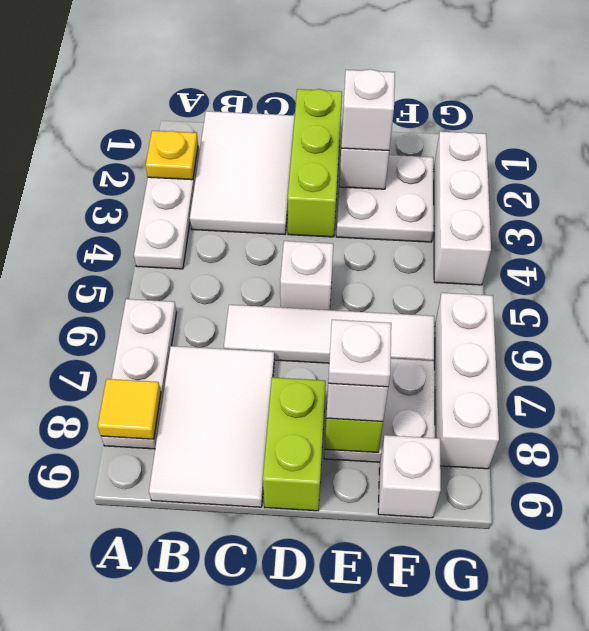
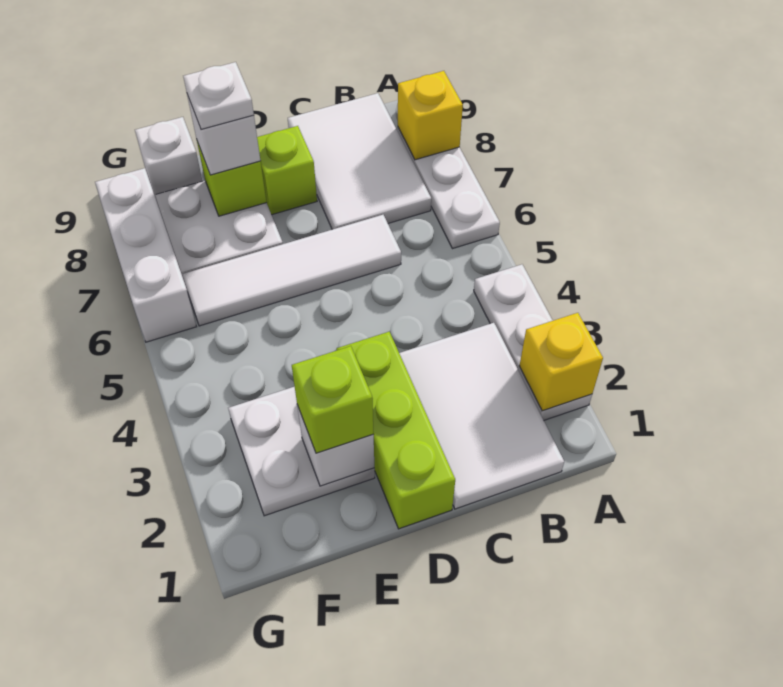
yellow 1x1 plate [146,131,198,180] -> yellow 1x1 brick [519,313,603,411]
yellow 1x1 tile [98,379,161,439] -> yellow 1x1 brick [398,71,463,160]
white 1x1 brick [280,241,333,310] -> none
lime 1x2 brick [263,378,326,511] -> lime 1x1 brick [257,126,317,215]
white 1x1 brick [341,69,395,150] -> lime 1x1 brick [292,346,374,453]
white 1x3 brick [433,131,491,285] -> none

